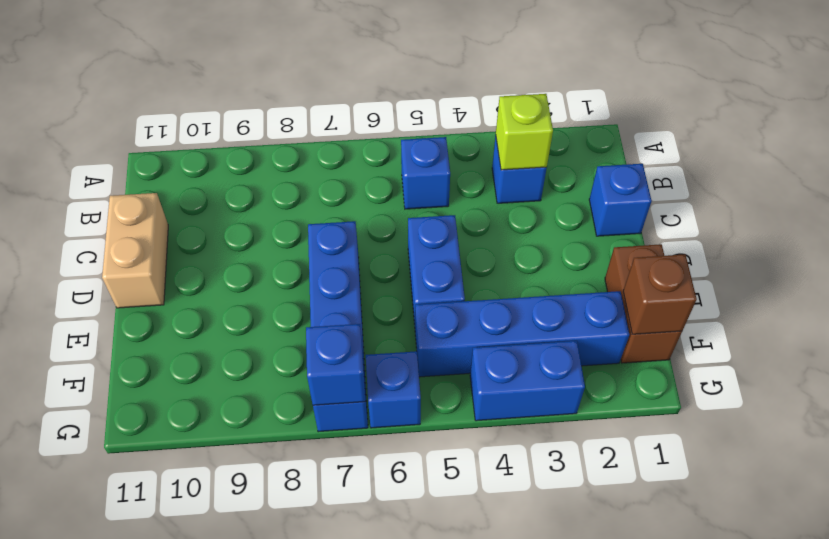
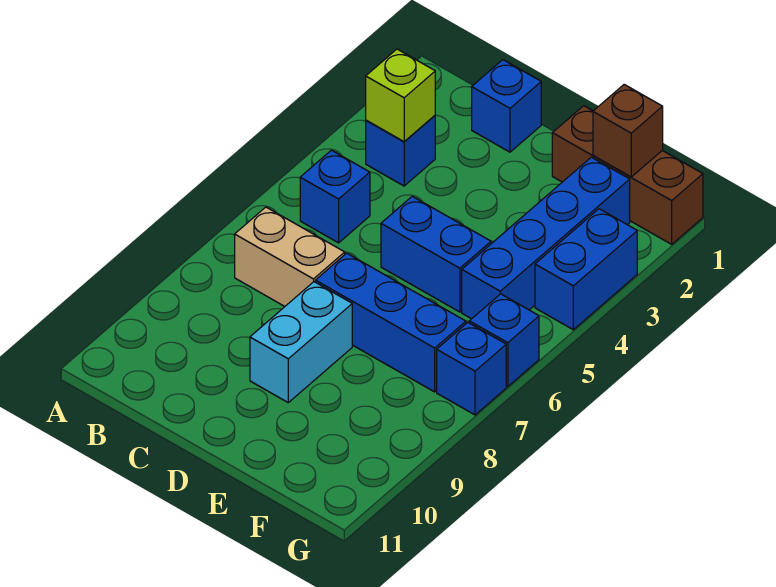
tan 1x2 brick [102,193,168,308] -> tan 1x2 brick moved to [235,207,345,306]
none -> cyan 1x2 brick [250,282,352,402]
brown 1x2 brick [605,244,682,363] -> brown 1x3 brick [552,106,703,244]
blue 1x1 brick [306,324,366,405] -> none

